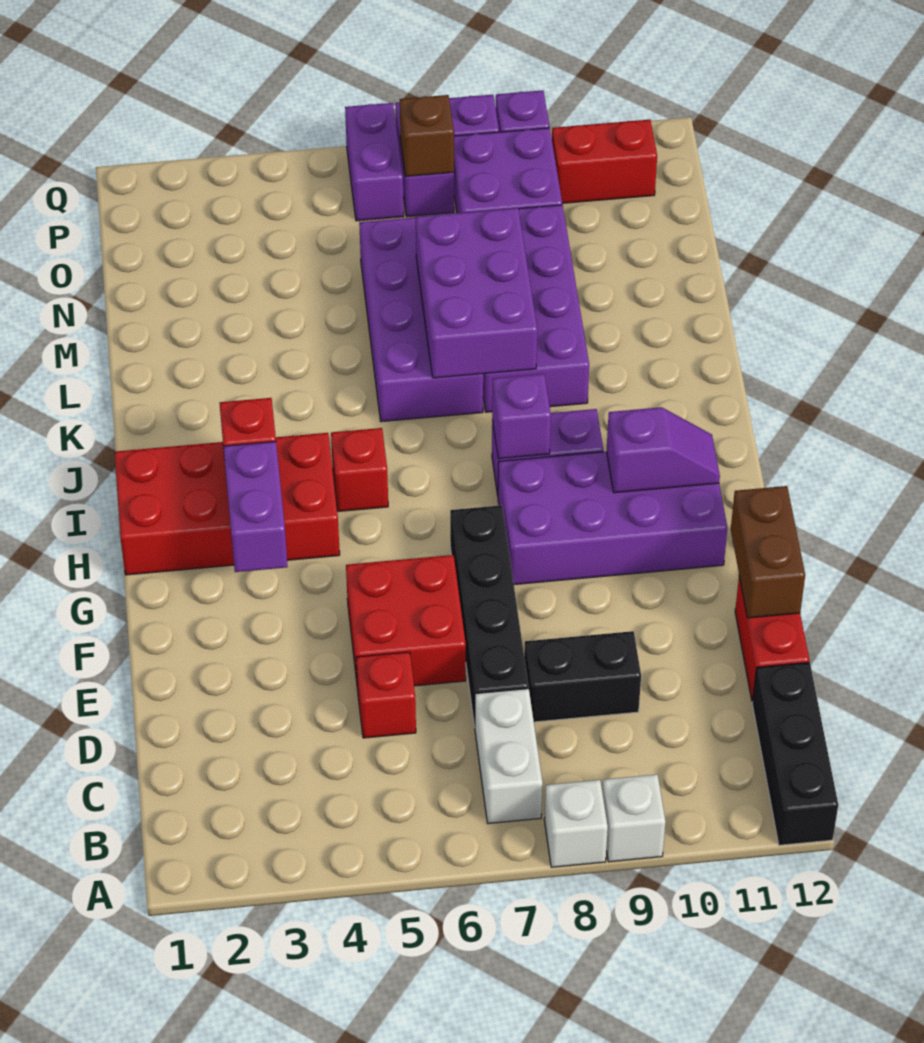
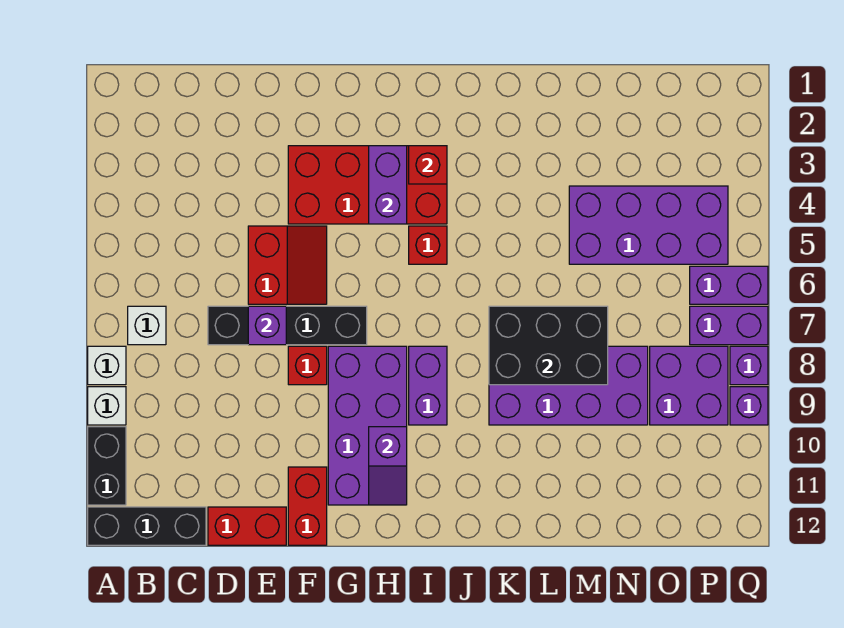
white 1x2 brick [475,689,543,824] -> white 1x1 brick [128,306,166,345]
red 1x1 brick [356,652,416,738] -> red 1x1 brick moved to [288,346,327,385]
black 1x2 brick [524,631,641,722] -> black 1x2 brick moved to [88,427,126,505]
red 2x2 brick [346,555,466,690] -> red 2x2 slope [248,226,327,304]
brown 1x2 brick [731,486,805,618] -> none
purple 1x2 brick [223,442,288,572] -> purple 1x2 brick turned to [369,146,407,224]
red 2x4 brick [115,433,340,575] -> red 2x4 brick turned to [288,146,447,224]
purple 1x1 brick [492,374,551,459] -> purple 1x1 brick moved to [248,306,286,345]
purple 2x4 brick [359,217,483,422] -> purple 2x4 brick moved to [569,186,728,264]
purple 2x3 brick [416,208,537,378] -> black 2x3 brick [489,306,608,385]
brown 1x1 brick [400,95,454,176] -> none
red 1x2 brick [552,120,657,203] -> red 1x2 brick moved to [288,467,327,545]

